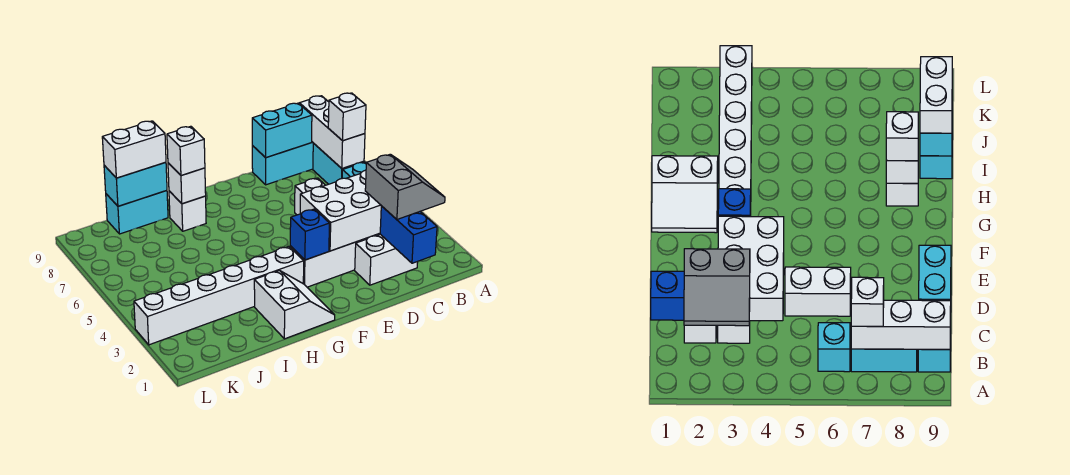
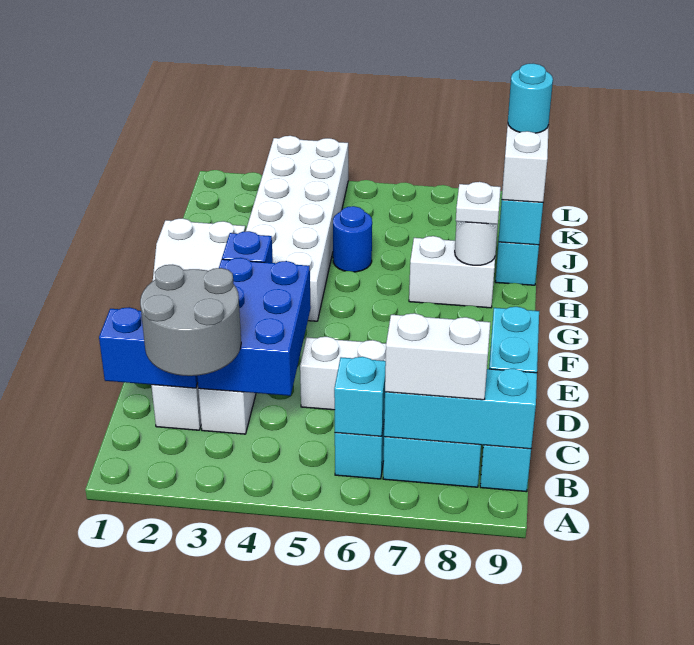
grey 2x2 slope [365,154,445,219] -> grey 2x2 round brick [140,265,241,376]
none -> cyan 1x1 brick [334,357,386,436]
white 1x3 brick [299,96,365,169] -> cyan 1x3 brick [384,369,537,449]
white 1x1 brick [328,93,366,141] -> white 1x2 brick [385,313,490,400]
white 2x3 brick [300,170,381,251] -> blue 2x3 brick [197,258,311,396]
white 1x6 brick [134,247,304,345] -> white 2x6 brick [246,136,348,321]
white 1x1 brick [169,191,206,231] -> white 1x2 brick [409,236,495,308]
white 1x1 brick [168,163,206,204] -> white 1x1 round brick [455,221,498,265]
white 1x1 brick [167,126,205,176] -> white 1x1 plate [456,182,501,224]
none -> blue 1x1 round brick [333,206,372,272]
none -> cyan 1x1 round brick [508,64,553,133]

